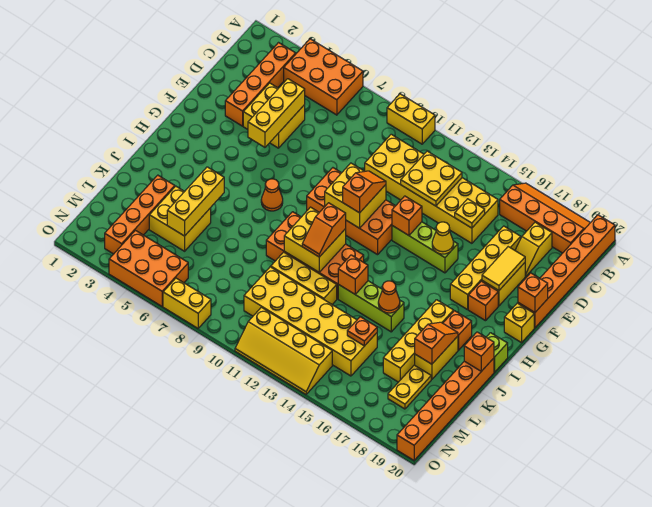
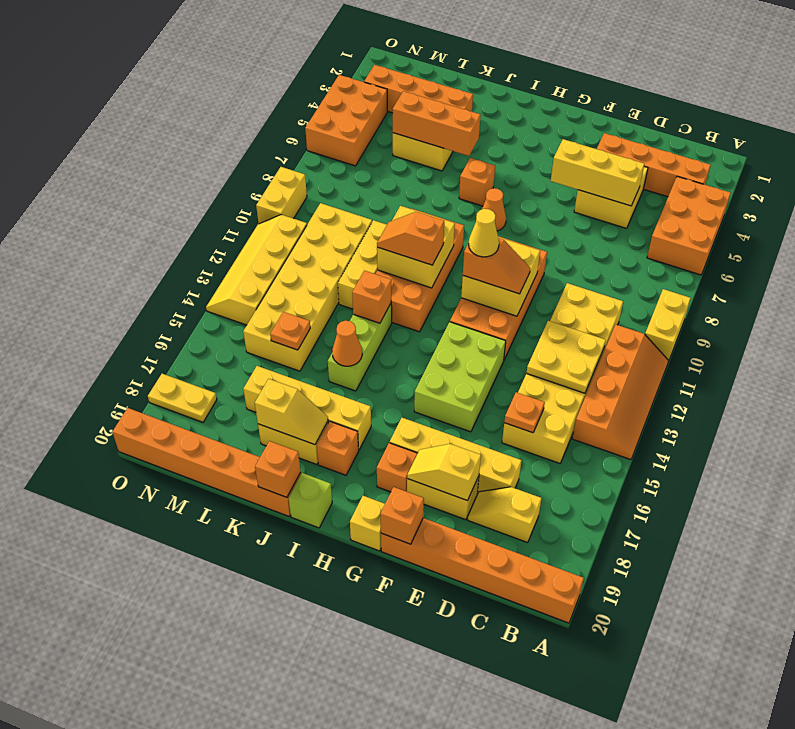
orange 2x4 slope [500,183,590,253] -> orange 2x4 slope moved to [572,325,669,460]
yellow 1x1 plate [455,199,485,228] -> orange 1x1 plate [504,392,545,433]
yellow 1x2 tile [482,247,525,290] -> yellow 1x2 slope [407,444,481,501]
lime 1x3 brick [392,222,458,273] -> lime 2x3 brick [414,322,506,432]
orange 1x1 brick [392,196,422,235] -> orange 1x1 brick moved to [459,158,495,206]
yellow 1x1 cone [432,222,454,254] -> yellow 1x1 cone moved to [469,209,499,257]
yellow 1x3 brick [167,167,224,236] -> orange 1x3 brick [393,91,481,156]
orange 1x2 slope [415,322,458,364] -> yellow 1x2 slope [255,379,328,445]
yellow 1x2 plate [388,365,431,409] -> yellow 1x2 plate moved to [148,374,217,422]
yellow 1x2 brick [163,278,211,328] -> yellow 1x2 brick moved to [256,167,307,224]

